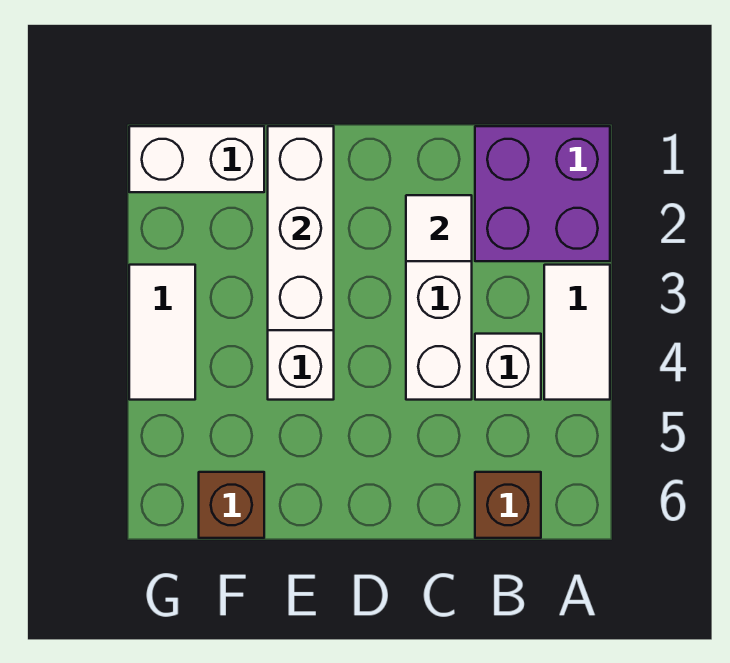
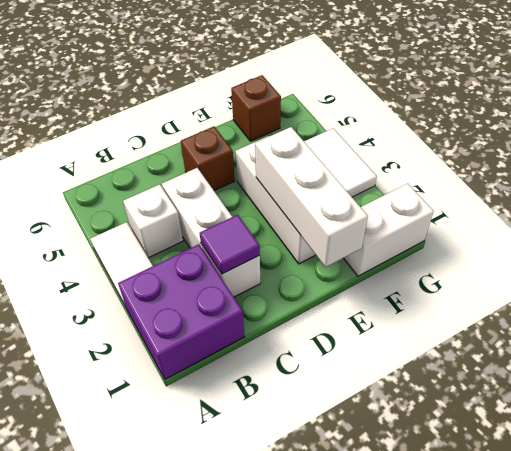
brown 1x1 brick [475,472,541,538] -> brown 1x1 brick moved to [181,127,235,191]
white 1x1 tile [406,195,472,261] -> purple 1x1 tile [200,215,260,274]

